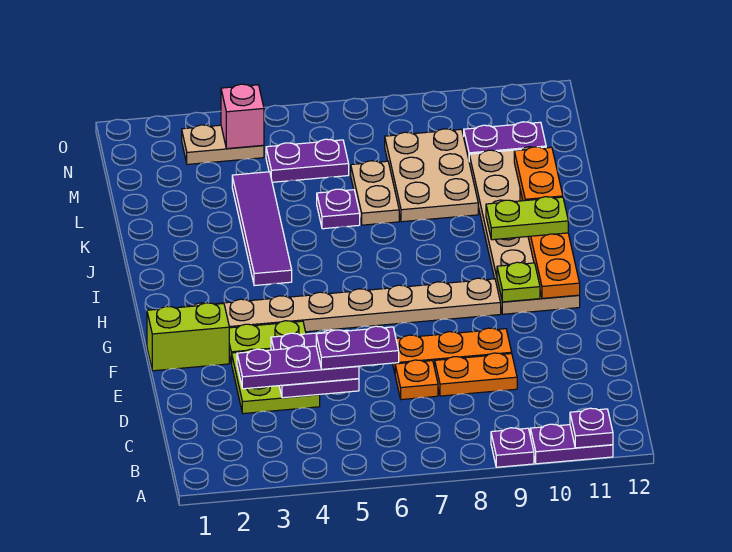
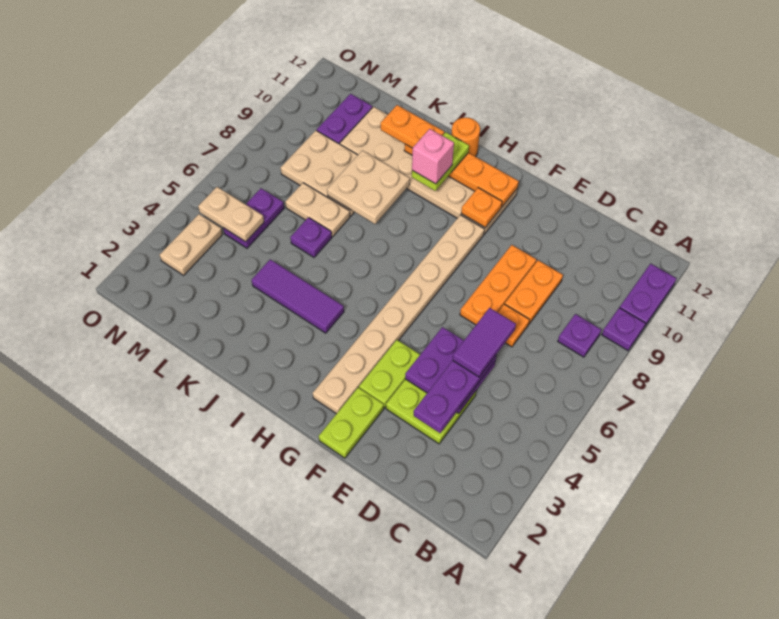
purple 1x1 plate [570,408,613,448] -> purple 1x1 plate moved to [558,314,601,357]
purple 1x2 plate [316,326,399,369] -> purple 1x2 tile [453,308,516,377]
lime 1x2 brick [147,303,229,371] -> lime 1x2 plate [319,387,384,458]
lime 1x1 plate [497,262,540,302] -> orange 1x1 plate [461,188,502,227]
purple 1x4 tile [232,172,292,286] -> purple 1x3 tile [252,259,344,333]
none -> orange 1x1 round brick [451,117,480,157]
none -> tan 2x2 plate [327,150,410,224]
none -> tan 1x2 plate [198,187,264,242]
pink 1x1 brick [221,84,264,149] -> pink 1x1 brick moved to [412,129,454,184]

